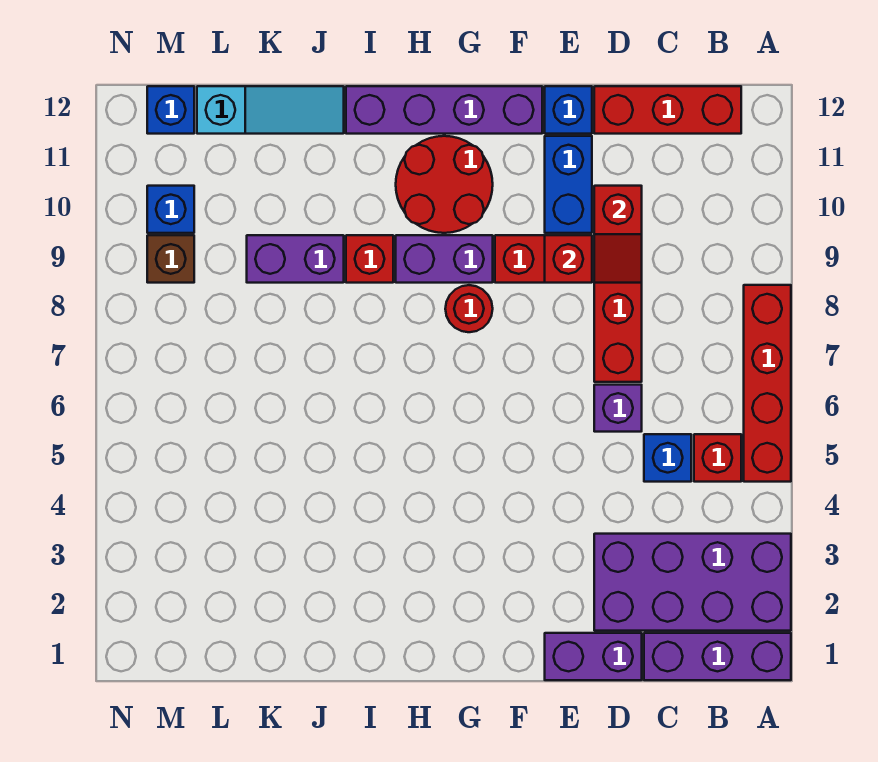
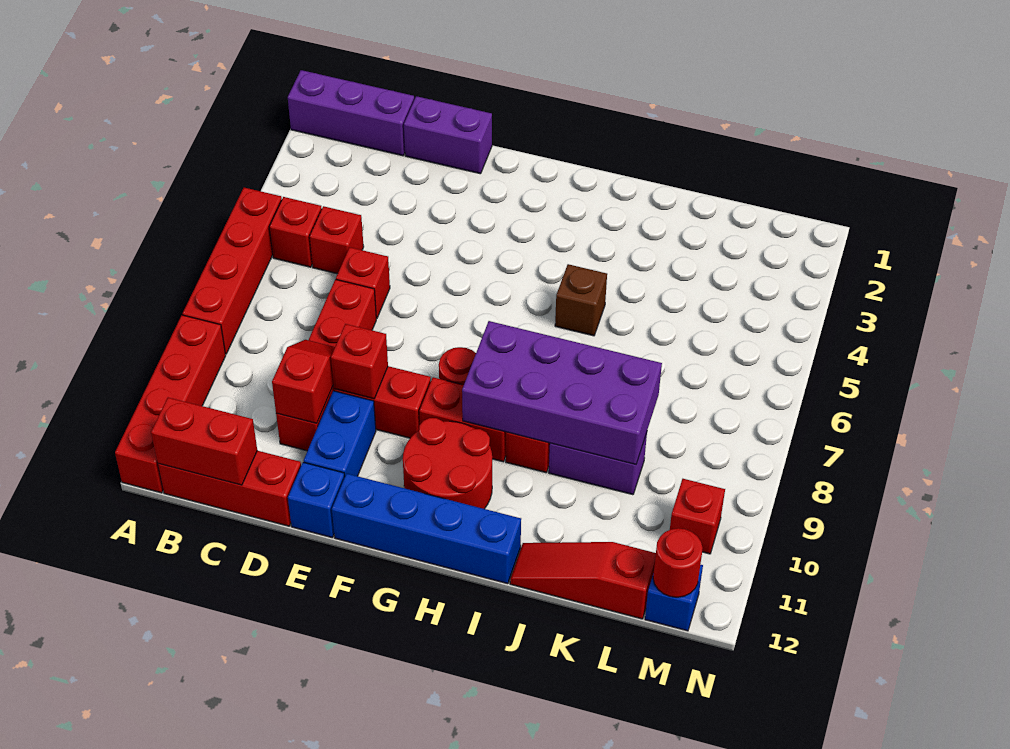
purple 2x4 brick [594,534,791,631] -> purple 2x4 brick moved to [462,321,662,465]
none -> red 1x4 brick [115,315,226,493]
none -> red 1x2 brick [151,398,257,485]
blue 1x1 brick [644,434,691,482] -> red 1x1 brick [310,206,364,274]
purple 1x1 brick [594,385,642,432] -> red 1x1 brick [336,247,390,319]
purple 1x4 brick [346,86,542,134] -> blue 1x4 brick [332,474,521,584]
purple 1x2 brick [396,235,493,283] -> red 1x2 brick [419,377,506,462]
cyan 1x3 slope [197,86,344,134] -> red 1x3 slope [510,542,656,619]
brown 1x1 brick [147,235,194,283] -> brown 1x1 brick moved to [555,264,607,336]
blue 1x1 brick [147,186,194,233] -> red 1x1 brick [670,479,725,554]
none -> red 1x1 round brick [653,528,703,597]

